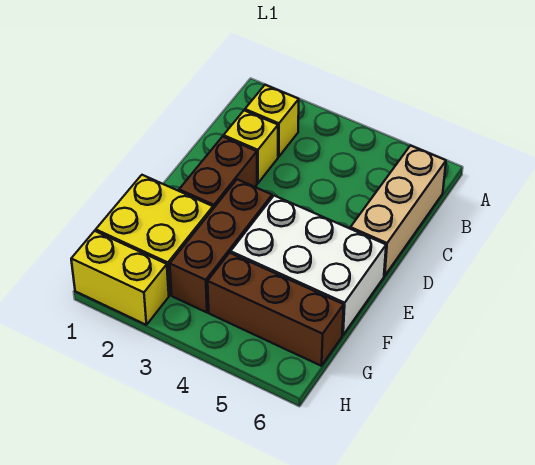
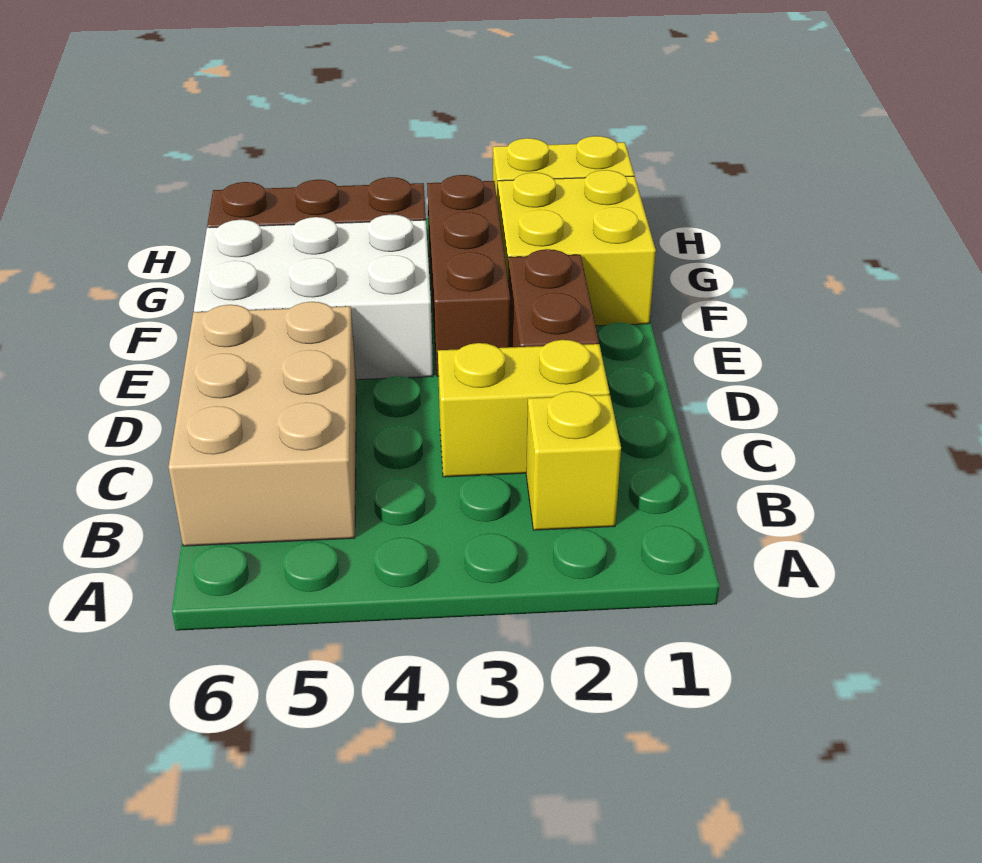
tan 1x3 brick [350,145,446,276] -> tan 2x3 brick [169,302,356,546]
yellow 1x1 brick [224,110,278,183] -> yellow 1x2 brick [438,340,610,477]

